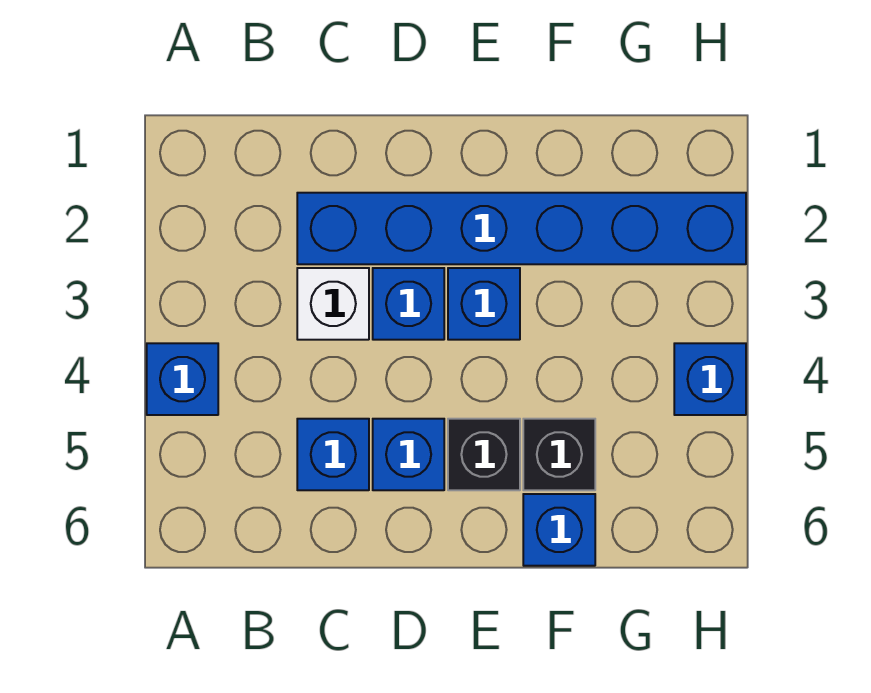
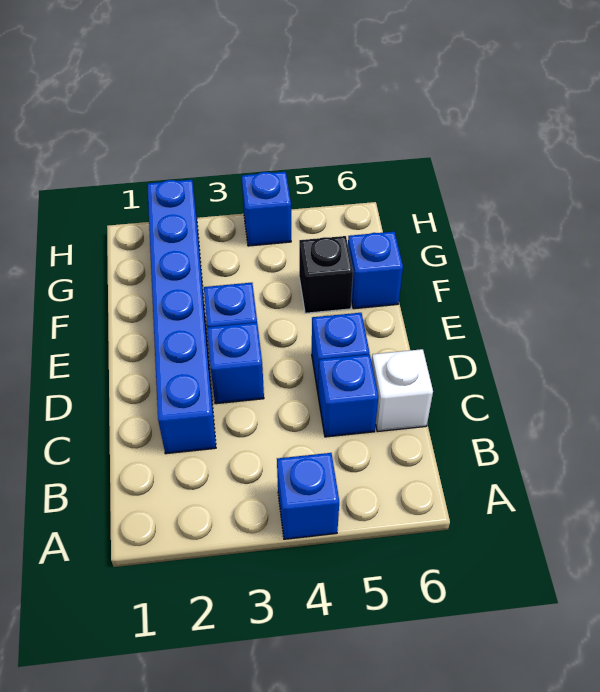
white 1x1 brick [297,268,369,340] -> white 1x1 brick moved to [372,349,433,432]
black 1x1 brick [448,419,520,490] -> none

